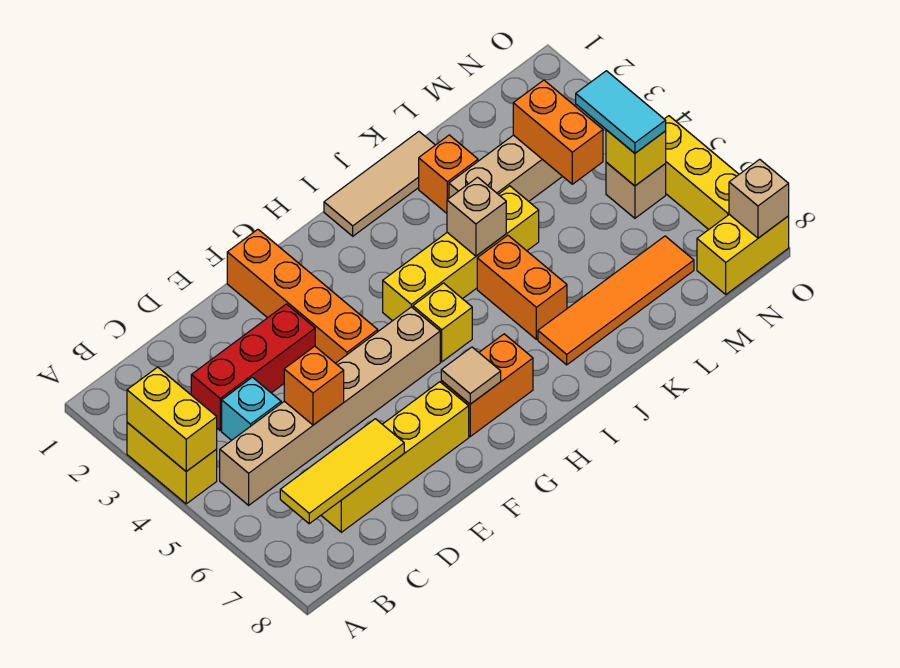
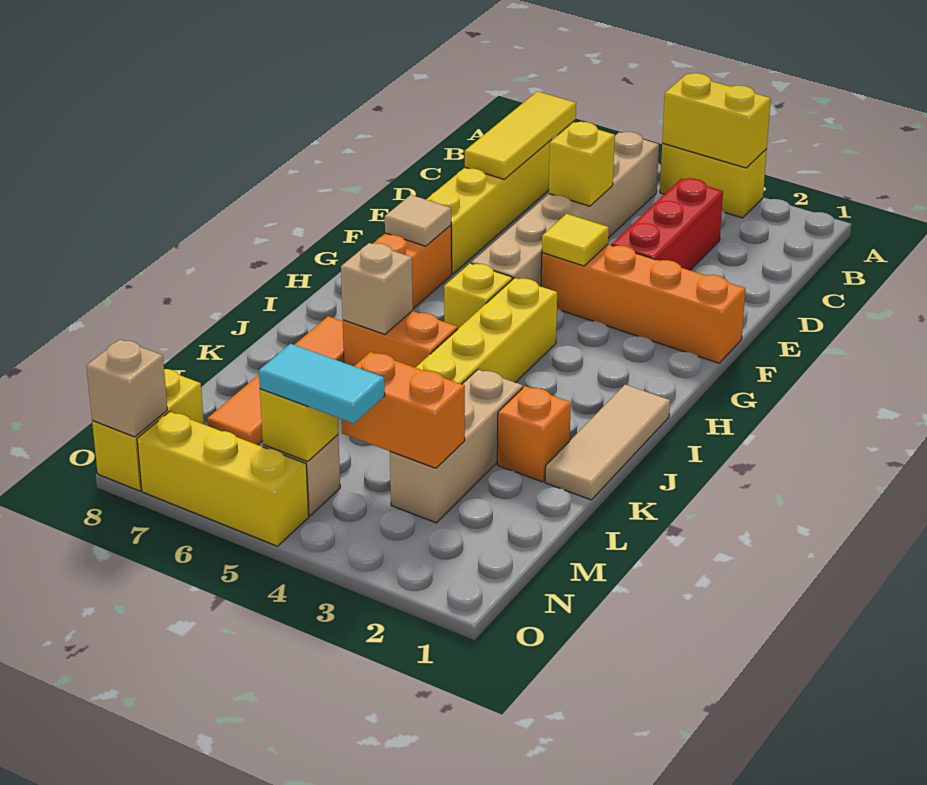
cyan 1x1 brick [222,377,281,440] -> none
orange 1x1 brick [284,346,344,425] -> yellow 1x1 brick [549,122,615,206]
none -> yellow 1x1 tile [542,214,609,266]
tan 1x1 brick [447,177,506,256] -> tan 1x1 brick moved to [341,243,413,334]

